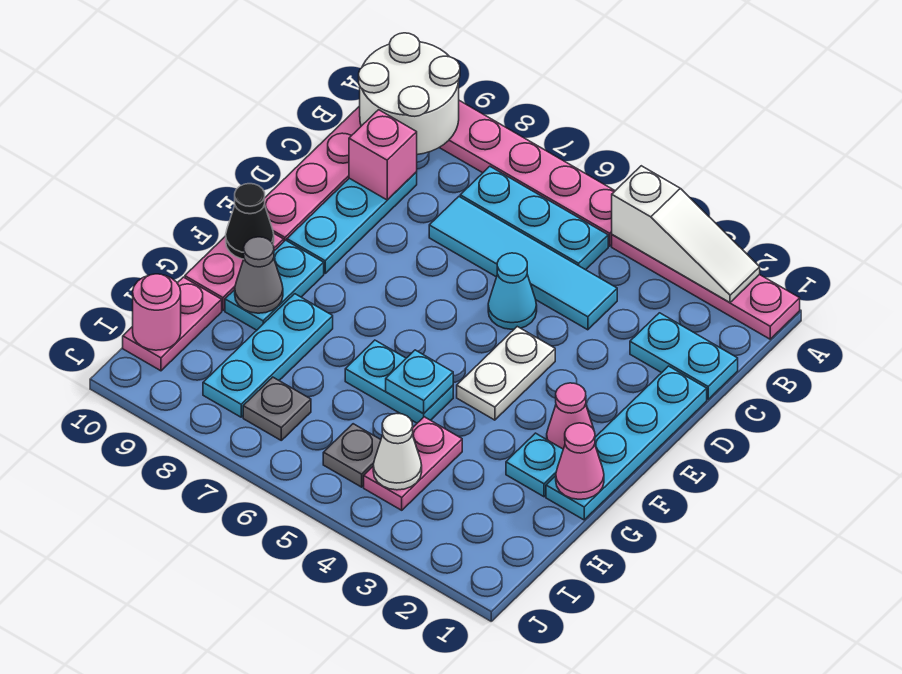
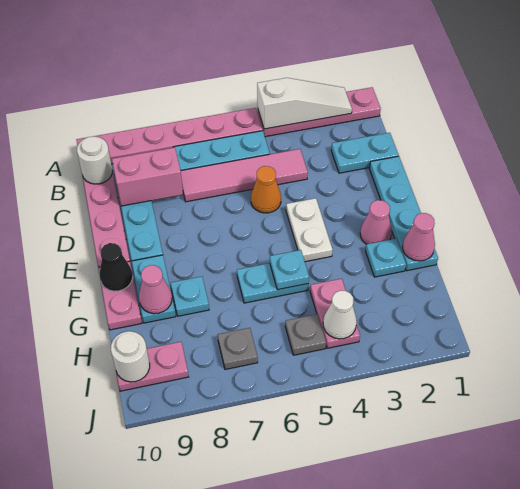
white 2x2 round brick [359,33,460,155] -> white 1x1 round brick [77,136,112,184]
cyan 1x4 tile [429,197,617,330] -> pink 1x4 tile [181,149,308,202]
pink 1x1 brick [349,110,417,200] -> pink 1x2 brick [112,147,183,206]
cyan 1x1 cone [488,253,537,329] -> orange 1x1 cone [251,166,281,213]
cyan 1x3 plate [203,294,333,417] -> cyan 1x1 plate [171,276,209,316]
grey 1x1 cone [235,237,283,313] -> pink 1x1 cone [139,265,172,314]
pink 1x2 plate [123,277,222,371] -> pink 1x2 plate turned to [116,342,189,391]
pink 1x1 round brick [133,274,181,350] -> white 1x1 round brick [111,331,150,382]

